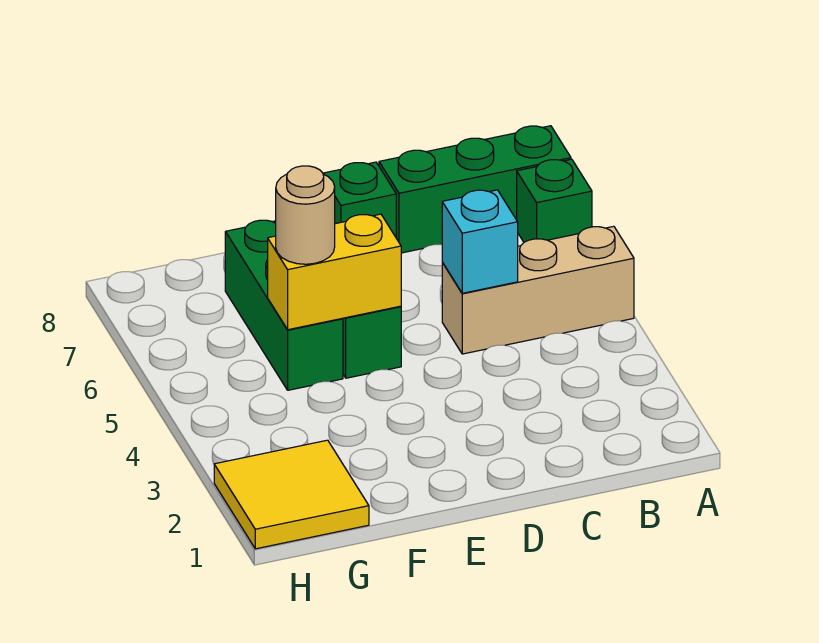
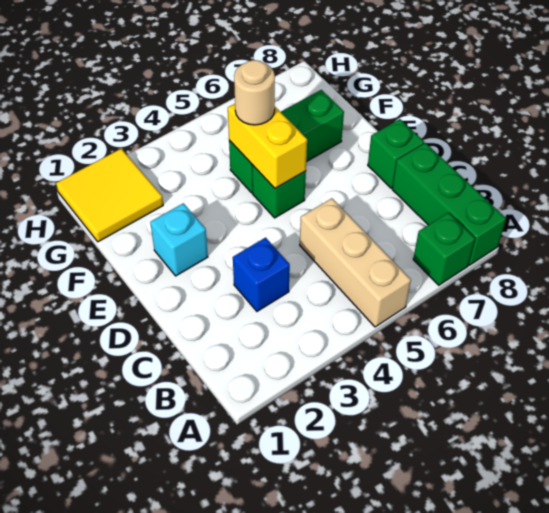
none -> blue 1x1 brick [233,238,290,311]
cyan 1x1 brick [442,190,518,293] -> cyan 1x1 brick moved to [150,203,208,276]

